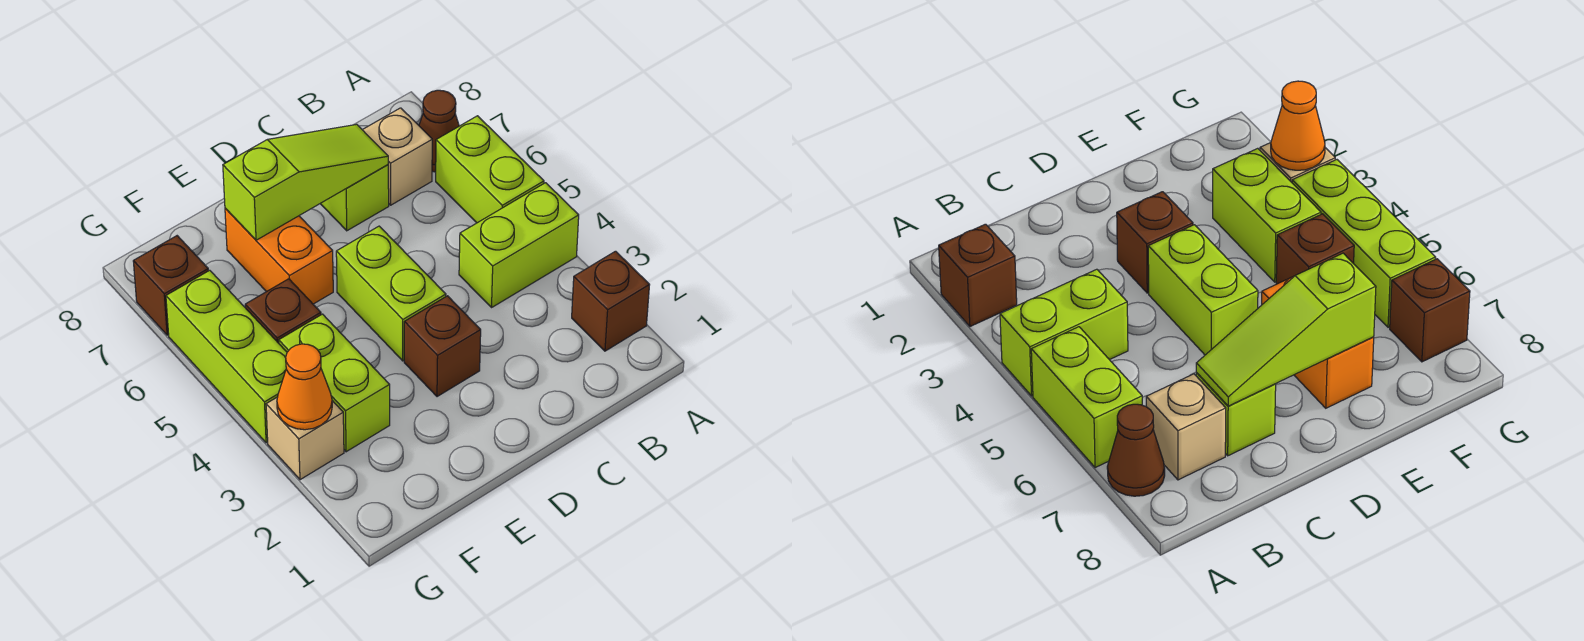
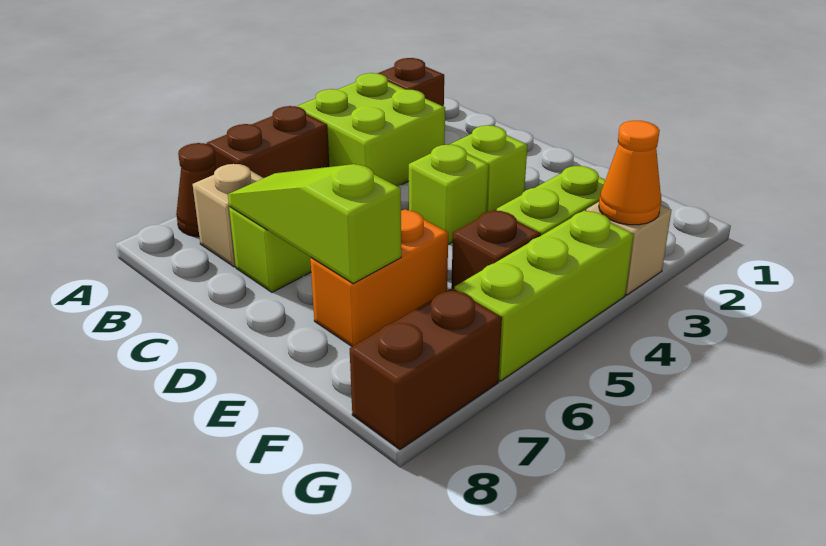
lime 1x2 brick [459,183,579,307] -> lime 2x2 brick [296,73,445,186]
lime 1x2 brick [436,116,544,223] -> brown 1x2 brick [207,106,329,178]
brown 1x1 brick [404,296,481,397] -> lime 1x1 brick [450,125,527,212]
lime 1x2 brick [336,226,446,361] -> lime 1x1 brick [409,145,489,245]
brown 1x1 brick [133,236,208,335] -> brown 1x2 brick [350,288,502,450]

